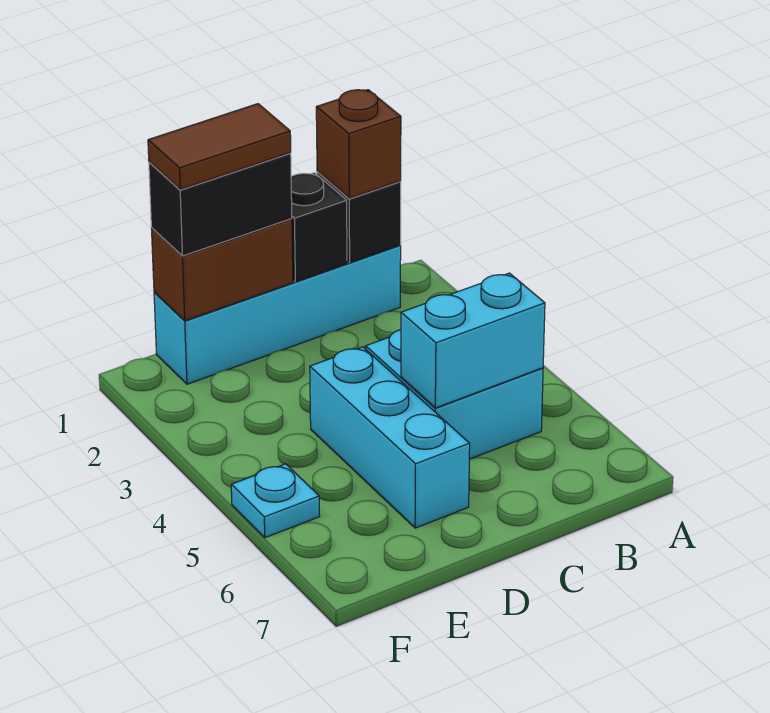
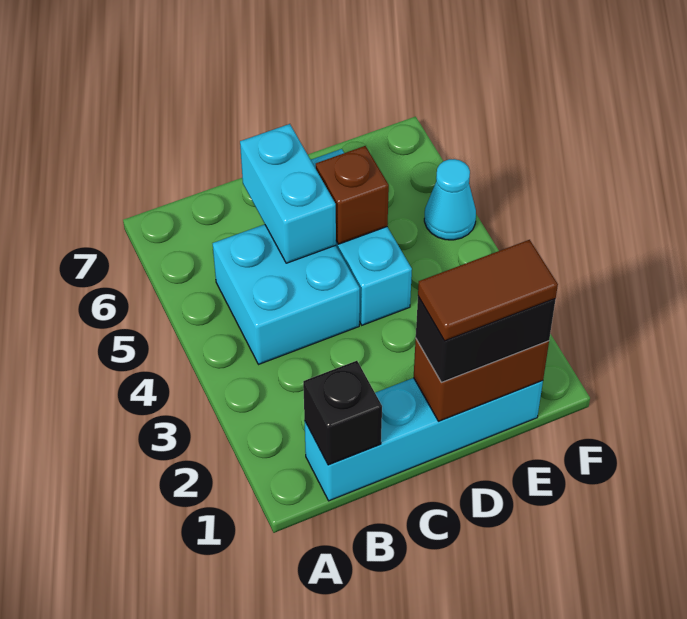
brown 1x1 brick [316,90,401,199] -> brown 1x1 brick moved to [316,146,389,244]
cyan 1x2 brick [401,273,545,408] -> cyan 1x2 brick turned to [240,124,336,263]
black 1x1 brick [291,173,347,282] -> none
cyan 1x1 plate [231,464,320,538] -> cyan 1x1 cone [424,159,476,240]

